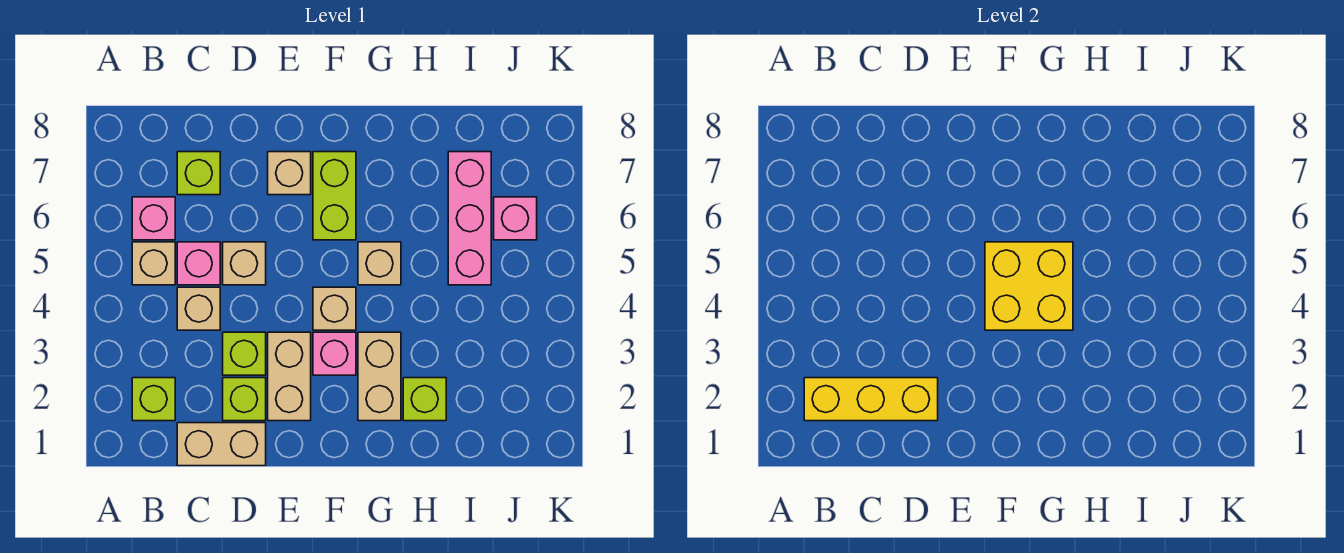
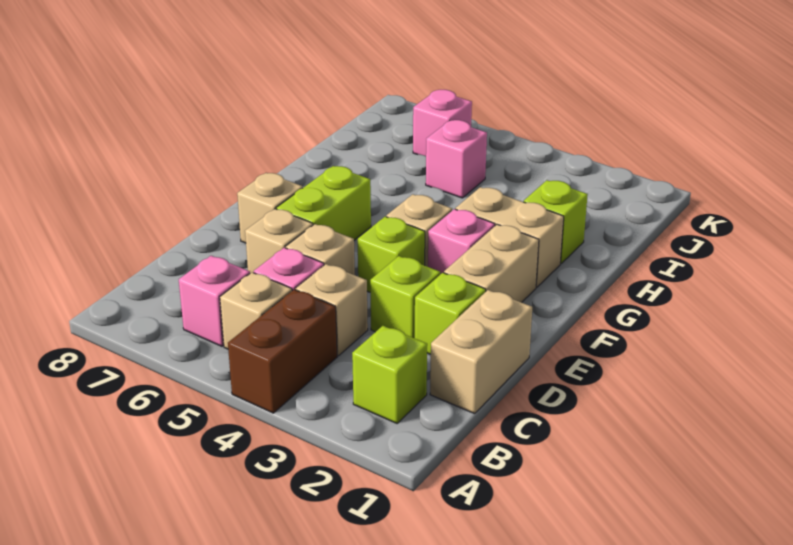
none -> brown 1x2 brick [228,289,337,413]
yellow 1x3 brick [804,378,938,421] -> none
lime 1x1 brick [177,152,220,195] -> lime 1x1 brick moved to [358,217,425,293]
tan 1x2 brick [268,332,311,421] -> tan 1x2 brick turned to [444,224,539,302]
yellow 2x2 brick [985,242,1073,330] -> none
lime 1x2 brick [313,152,356,240] -> lime 1x2 brick turned to [276,166,371,240]
tan 1x1 brick [358,242,401,285] -> tan 1x1 brick moved to [245,209,313,273]
pink 1x3 brick [448,152,491,285] -> pink 1x1 brick [426,120,487,198]

